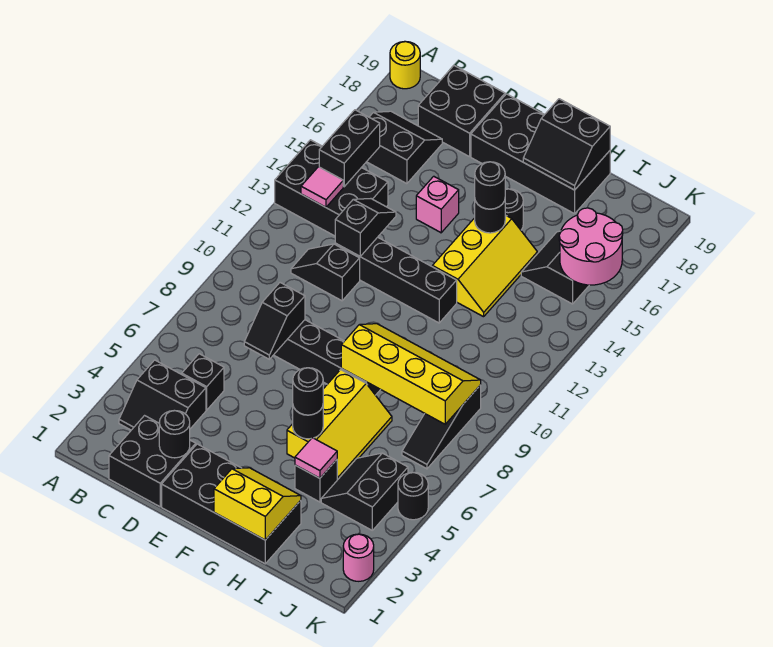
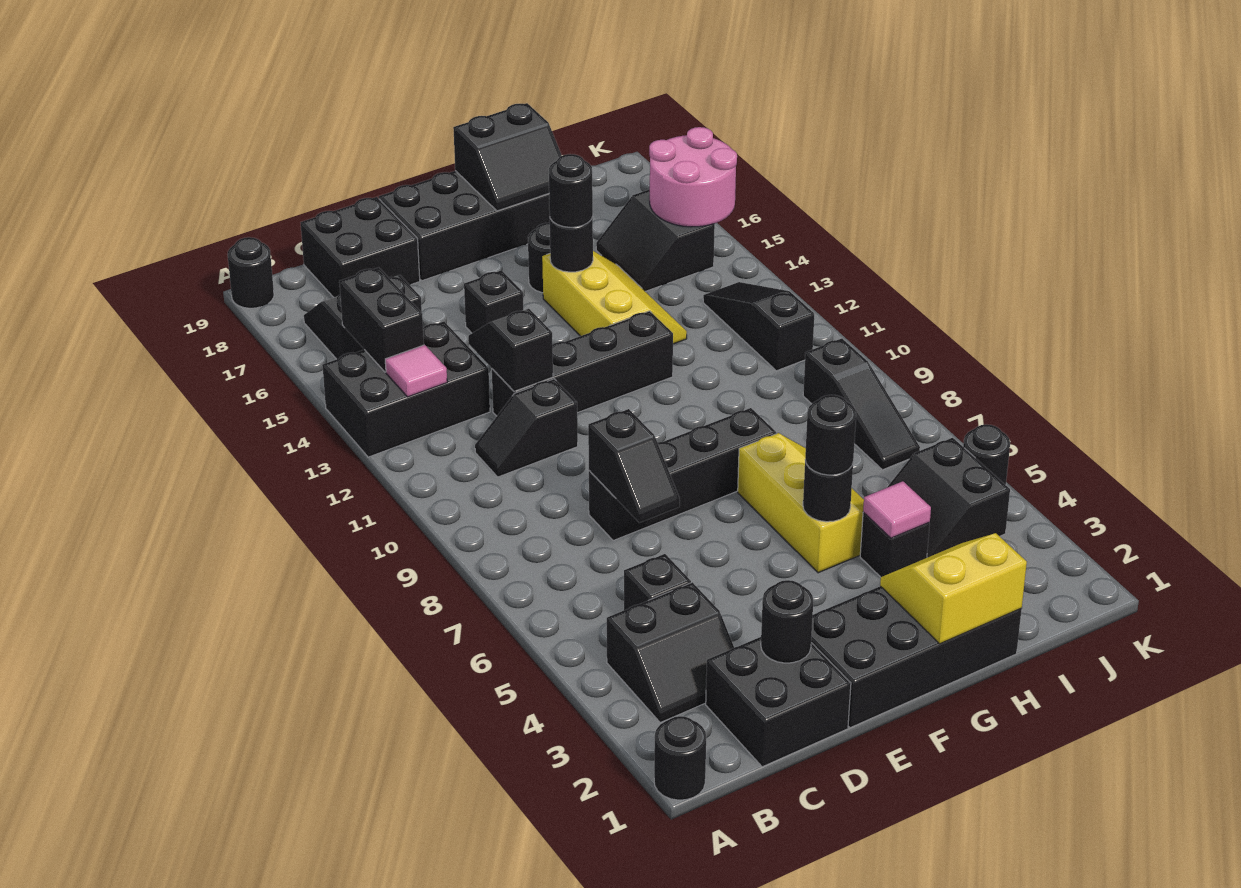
none -> black 1x1 round brick [654,716,706,800]
yellow 1x1 round brick [390,41,420,89] -> black 1x1 round brick [228,237,274,308]
pink 1x1 brick [416,176,459,233] -> black 1x1 brick [464,270,523,333]
yellow 2x4 slope [341,324,481,424] -> none
none -> black 1x3 slope [703,282,814,371]
pink 1x1 round brick [343,534,374,581] -> none

